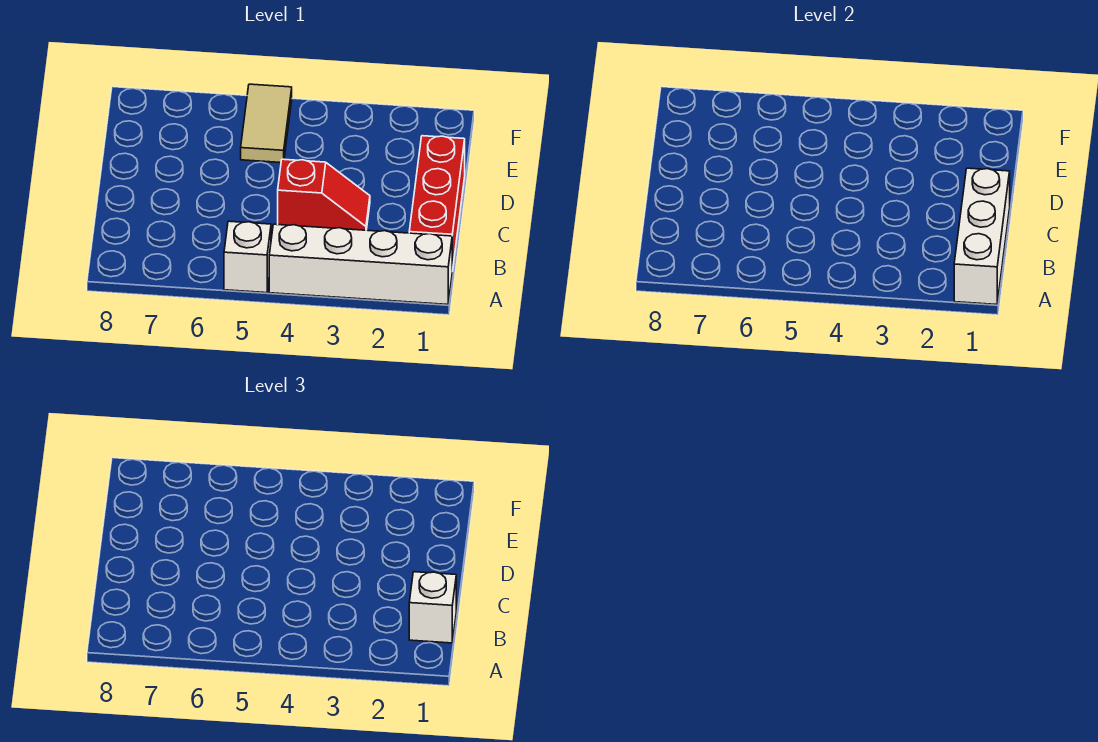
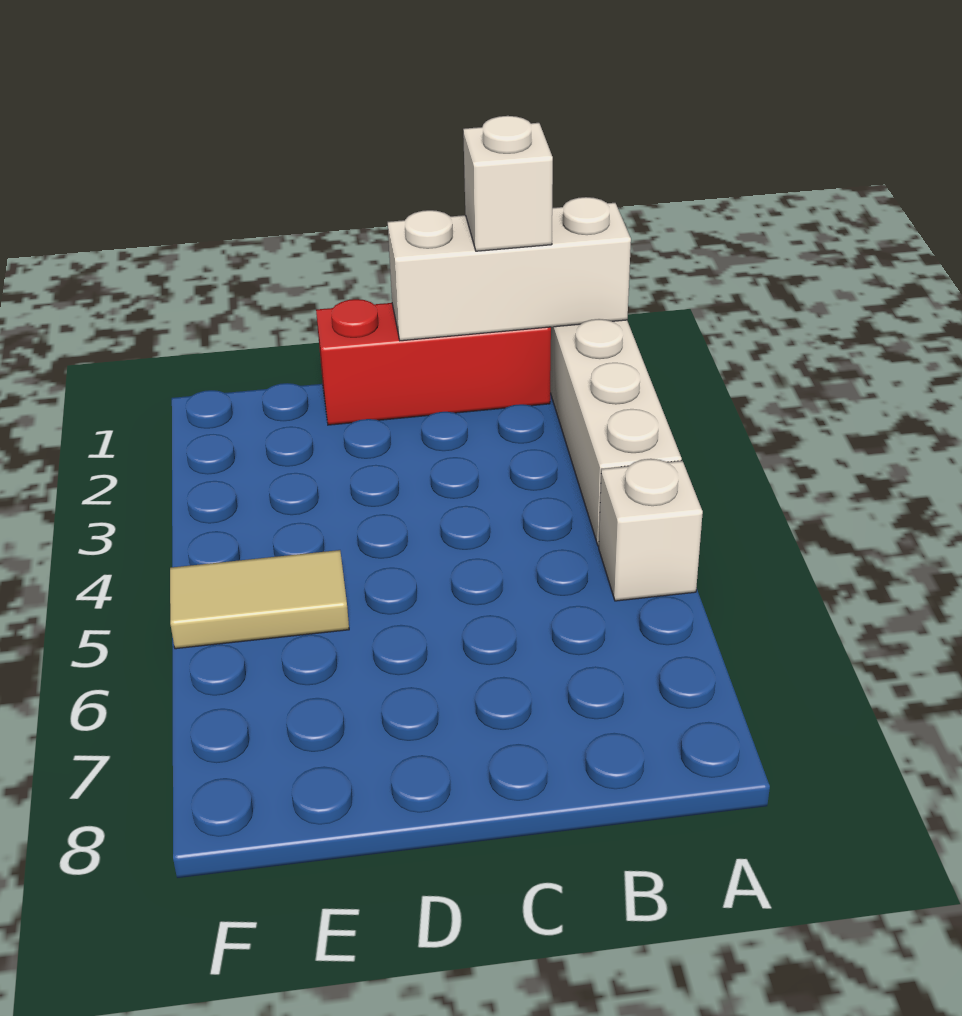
red 1x2 slope [278,159,370,230] -> none

